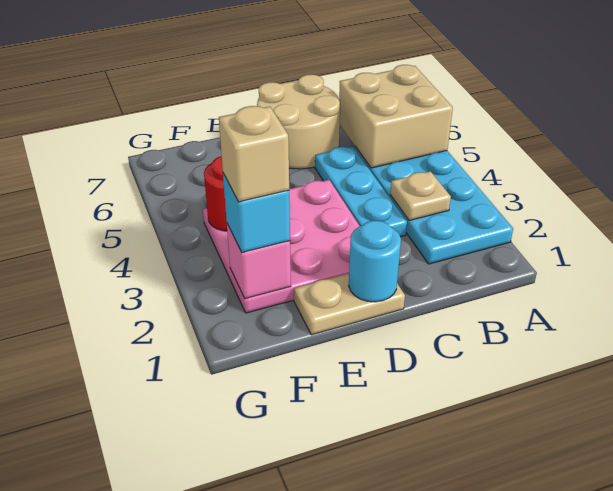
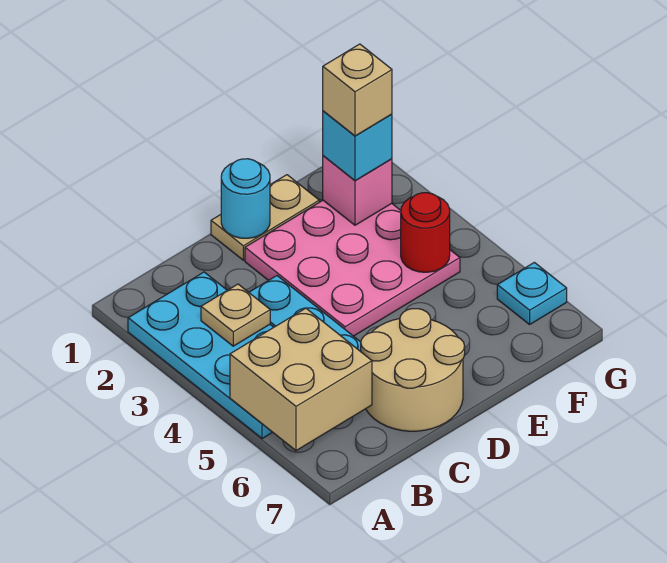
none -> cyan 1x1 plate [497,262,567,324]

